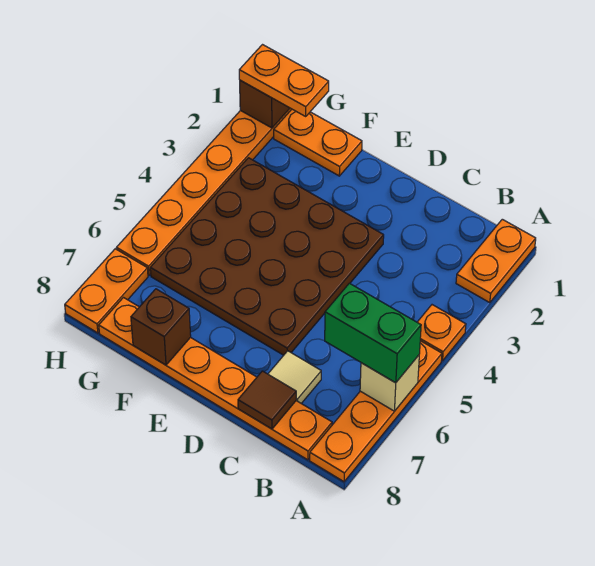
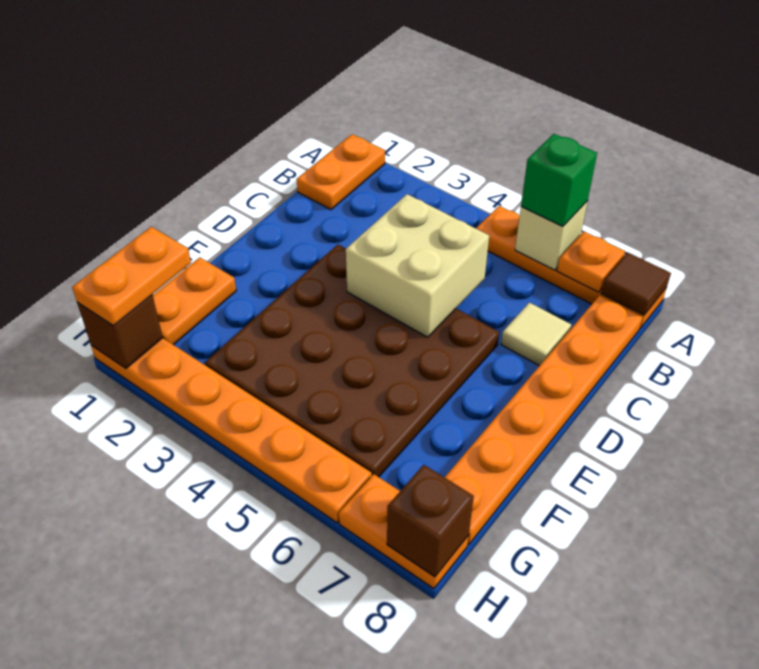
orange 1x2 plate [456,219,536,303] -> orange 1x2 plate turned to [297,134,385,210]
orange 1x1 plate [417,305,466,361] -> orange 1x1 plate moved to [557,232,625,292]
green 1x2 brick [325,283,421,383] -> green 1x1 brick [521,134,597,226]
none -> tan 2x2 brick [346,194,489,337]
brown 1x1 tile [238,371,296,429] -> brown 1x1 tile moved to [601,253,671,315]
brown 1x1 brick [131,289,191,365] -> brown 1x1 brick moved to [387,465,474,577]

